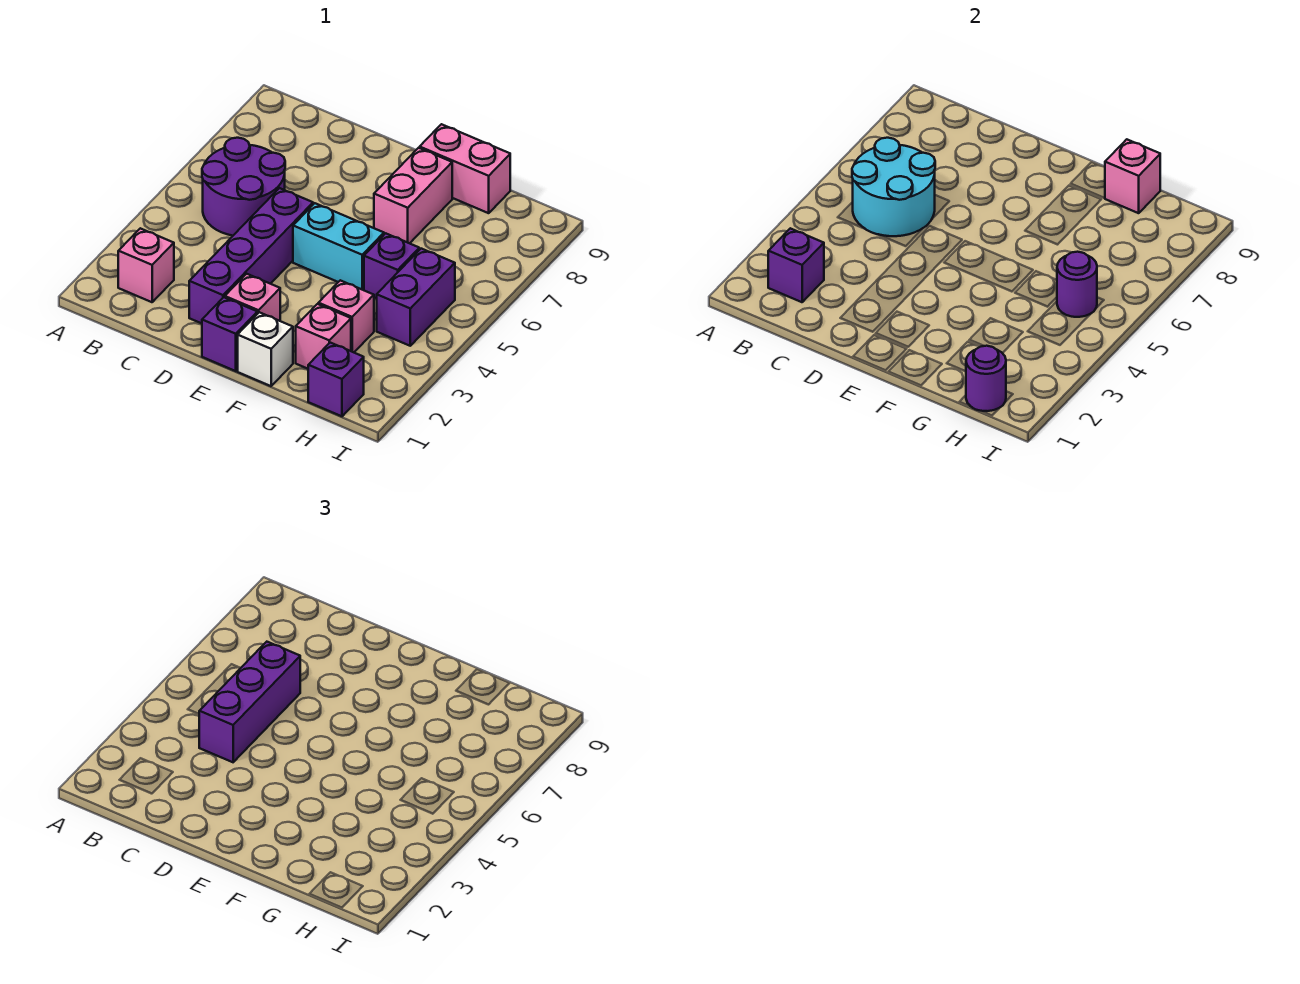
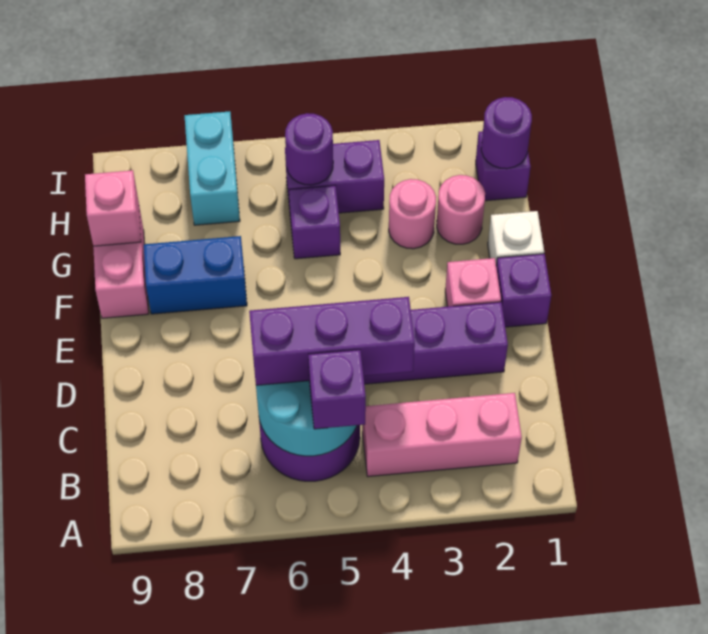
pink 1x1 brick [118,228,174,302] -> pink 1x3 brick [362,393,522,477]
purple 1x1 brick [768,228,824,302] -> purple 1x1 brick moved to [308,350,366,429]
cyan 1x2 brick [293,203,384,290] -> cyan 1x2 brick moved to [184,111,240,225]
pink 1x2 brick [374,148,452,243] -> blue 1x2 brick [144,236,247,314]
pink 1x1 brick [296,304,351,369] -> pink 1x1 round brick [437,175,485,244]
pink 1x1 brick [318,280,374,352] -> pink 1x1 round brick [389,179,436,249]

